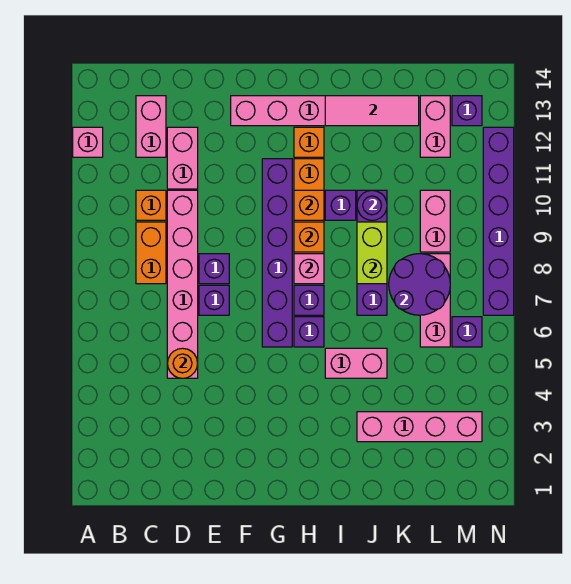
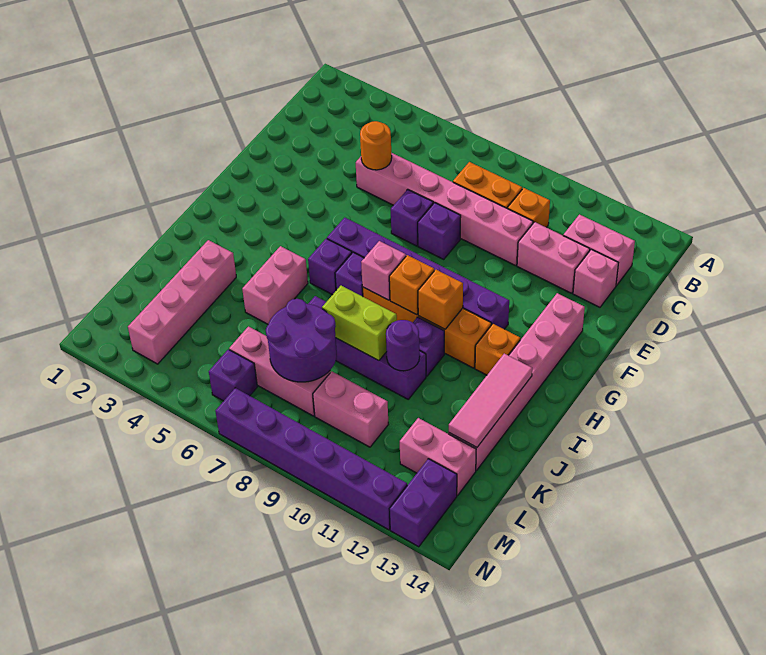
pink 1x1 brick [73,127,103,157] -> pink 1x1 brick moved to [573,249,618,307]
purple 1x1 brick [452,96,482,126] -> purple 1x2 brick [390,459,457,547]

